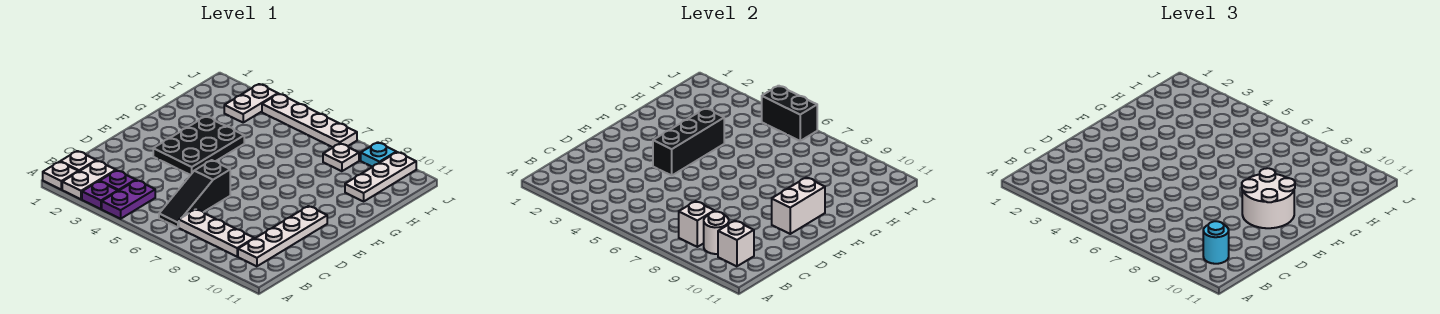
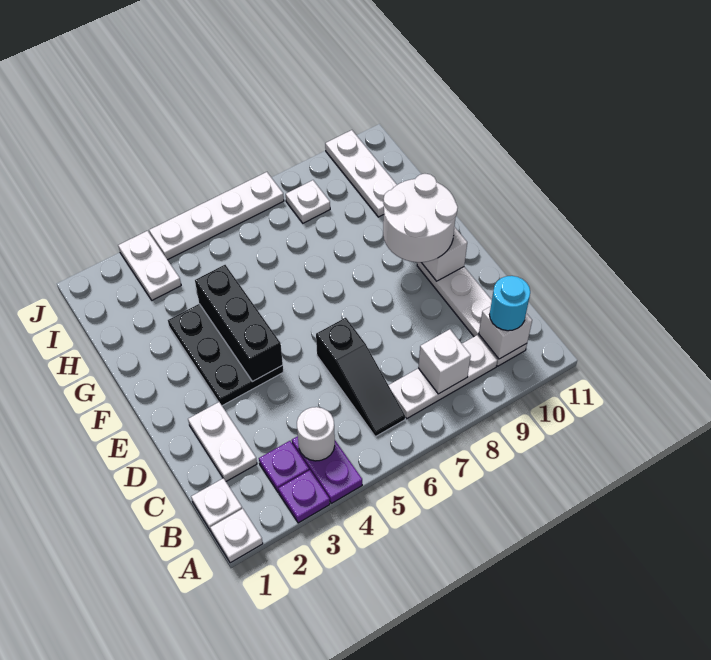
white 1x2 plate [62,161,116,199] -> white 1x2 plate moved to [188,402,257,481]
white 1x1 round brick [704,212,729,254] -> white 1x1 round brick moved to [297,407,335,461]
black 1x2 brick [762,86,817,141] -> none
cyan 1x1 plate [361,142,396,167] -> none

